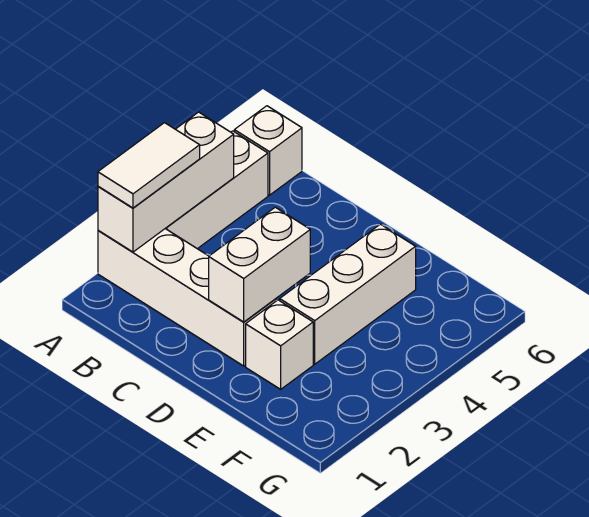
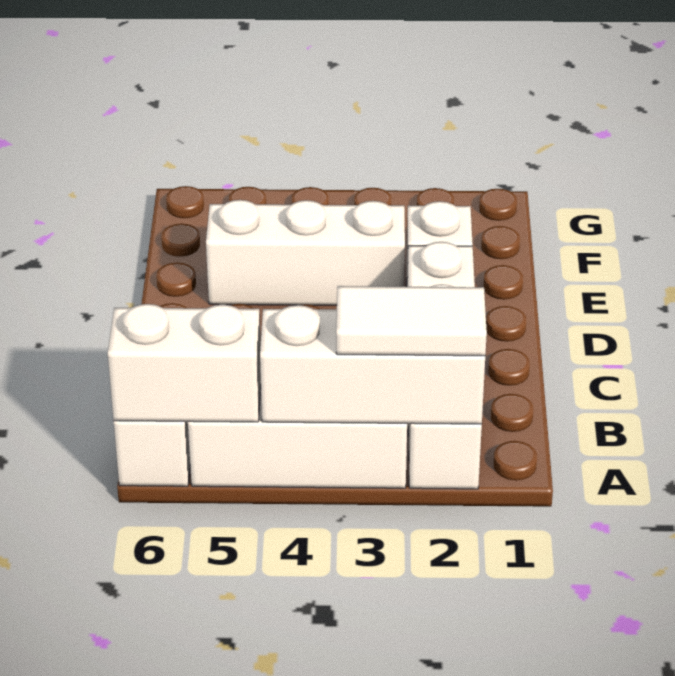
white 1x2 brick [209,207,310,322] -> white 1x2 brick moved to [108,304,261,422]

